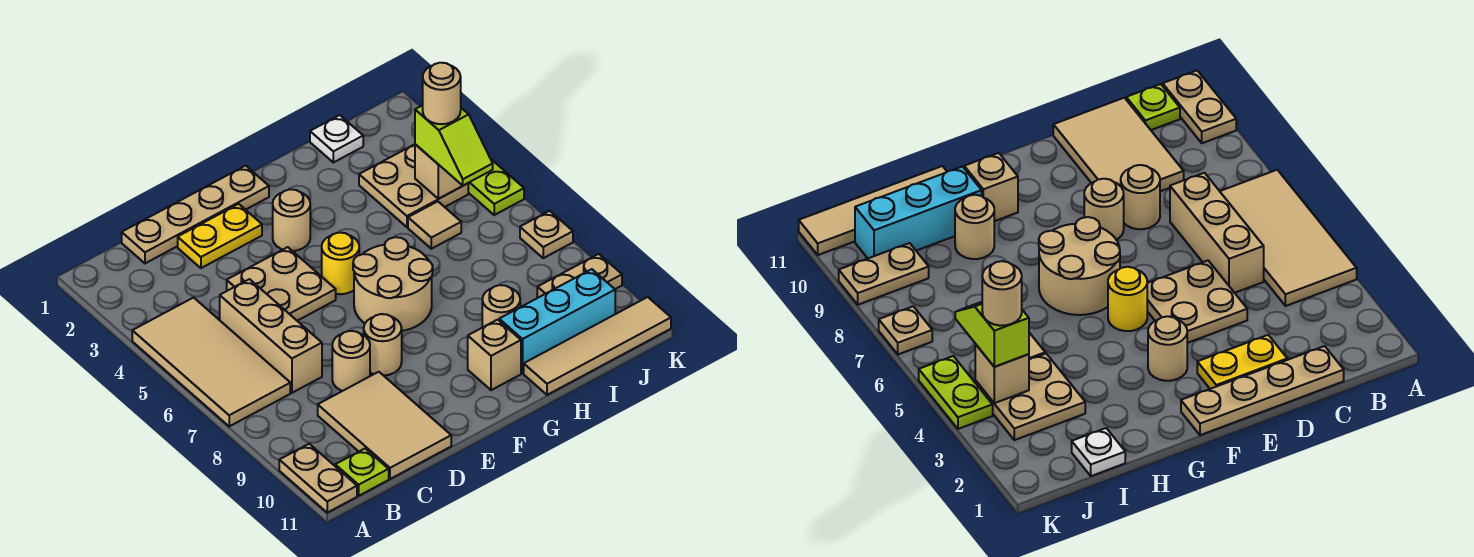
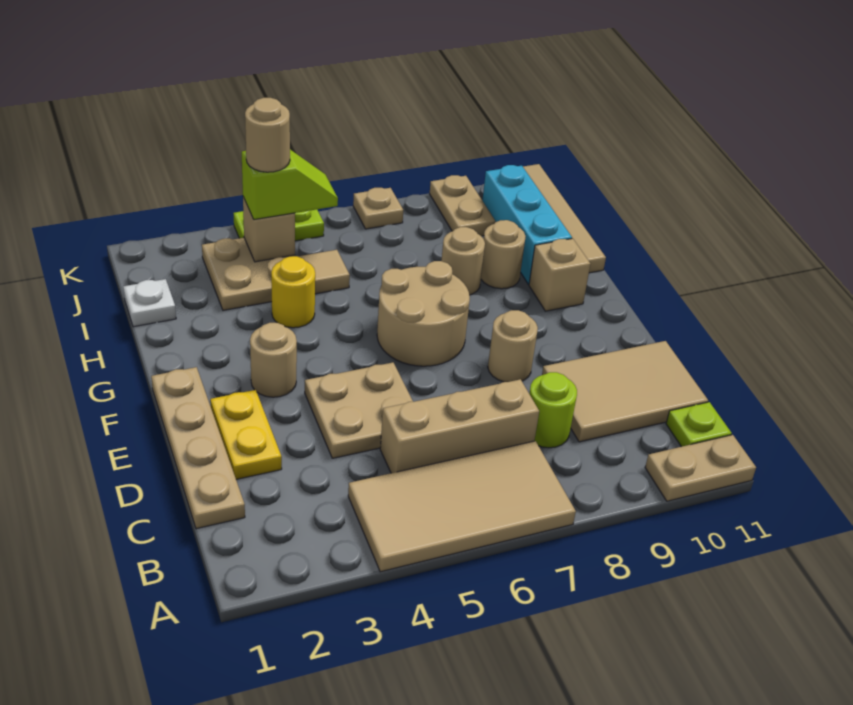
none -> lime 1x1 round brick [529,372,577,448]
tan 1x1 round brick [332,331,370,391] -> tan 1x1 round brick moved to [441,227,485,295]
yellow 1x1 round brick [322,233,359,294] -> yellow 1x1 round brick moved to [271,256,315,328]

